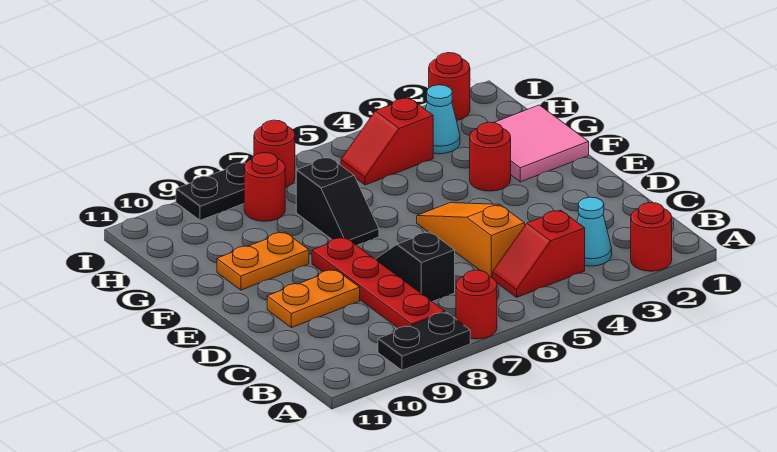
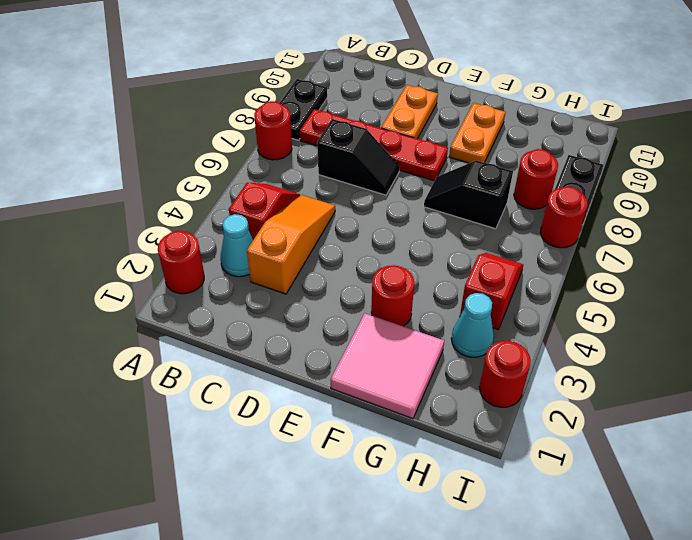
orange 1x3 slope [417,203,525,278] -> orange 1x3 slope turned to [247,195,335,294]

